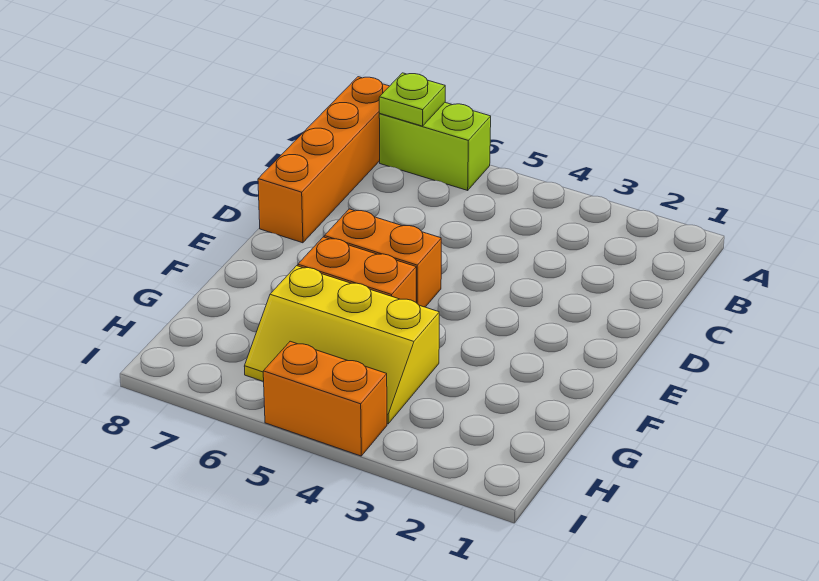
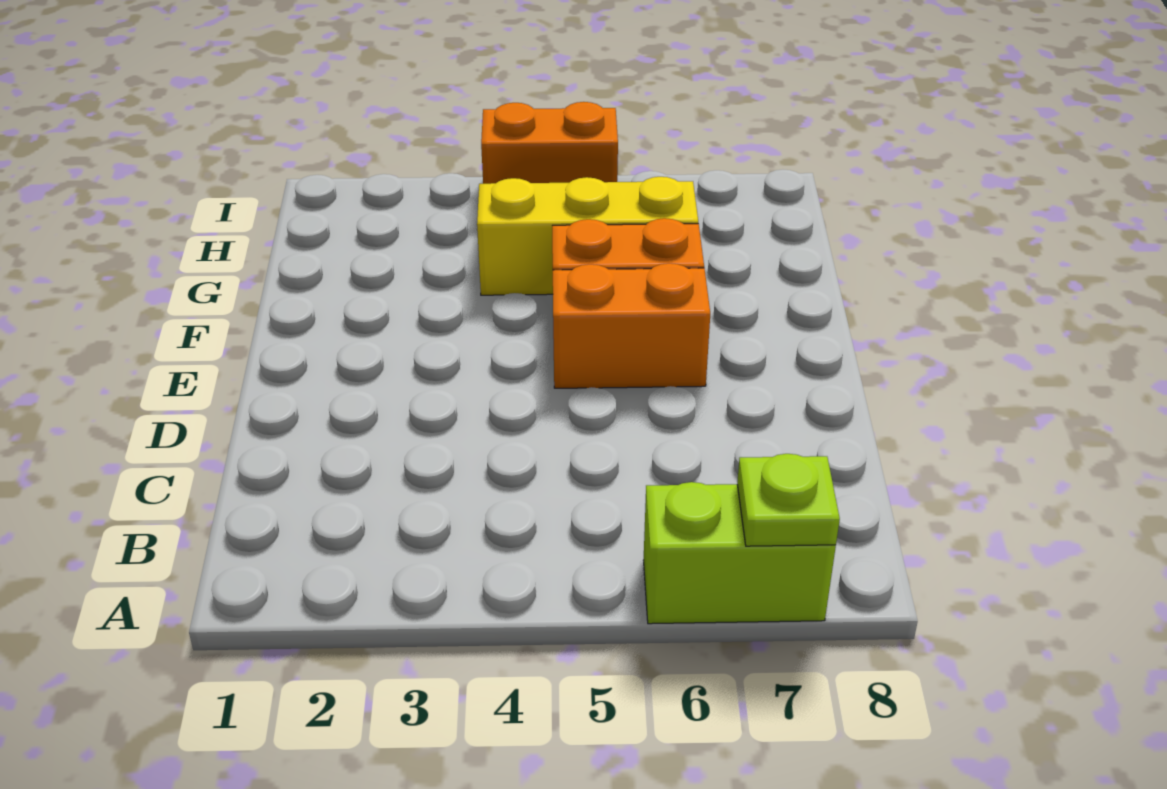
orange 1x4 brick [258,77,389,243] -> none

